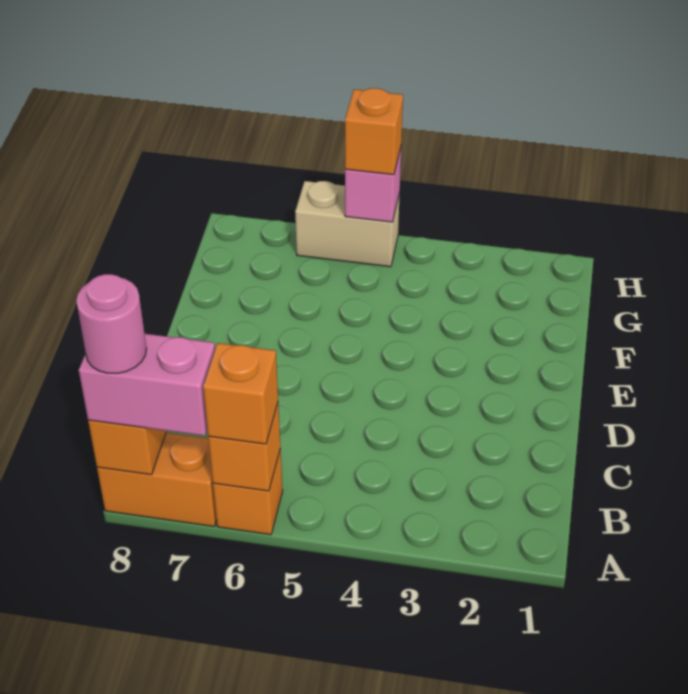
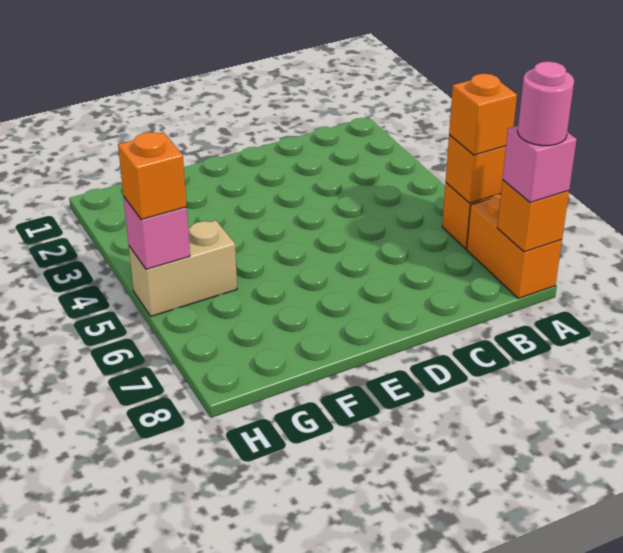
pink 1x2 brick [79,334,215,436] -> pink 1x1 brick [503,126,577,202]
tan 1x2 brick [295,181,400,267] -> tan 1x2 brick turned to [129,220,237,316]

